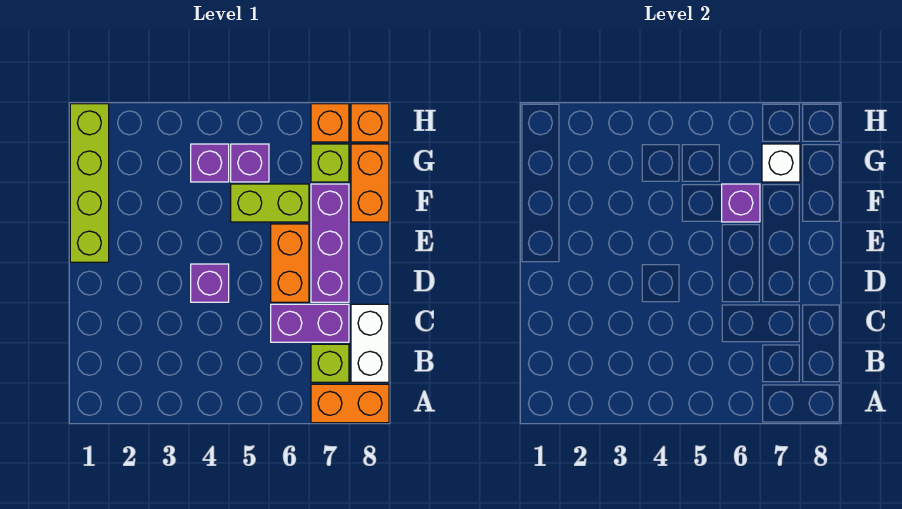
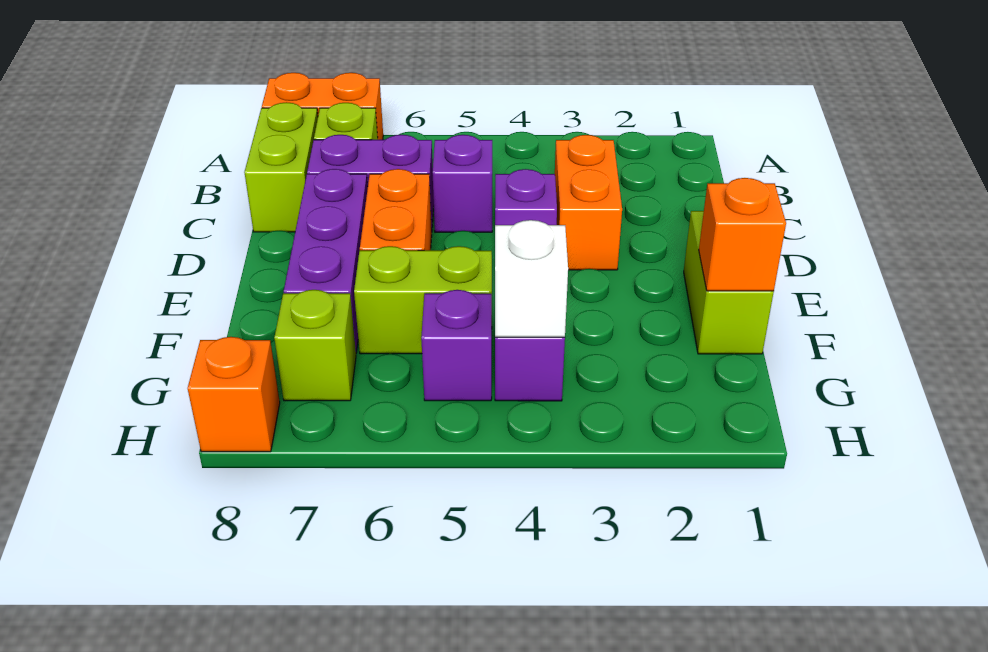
white 1x2 brick [351,304,389,382] -> lime 1x2 brick [244,102,318,232]
lime 1x4 brick [70,104,109,262] -> lime 1x2 brick [684,211,774,354]
purple 1x1 brick [722,184,760,222] -> purple 1x1 brick moved to [433,135,492,232]
orange 1x2 brick [351,144,389,222] -> orange 1x2 brick moved to [555,135,622,270]
white 1x1 brick [762,144,800,182] -> white 1x1 brick moved to [495,220,568,337]
orange 1x1 brick [311,104,349,142] -> orange 1x1 brick moved to [699,178,786,291]

